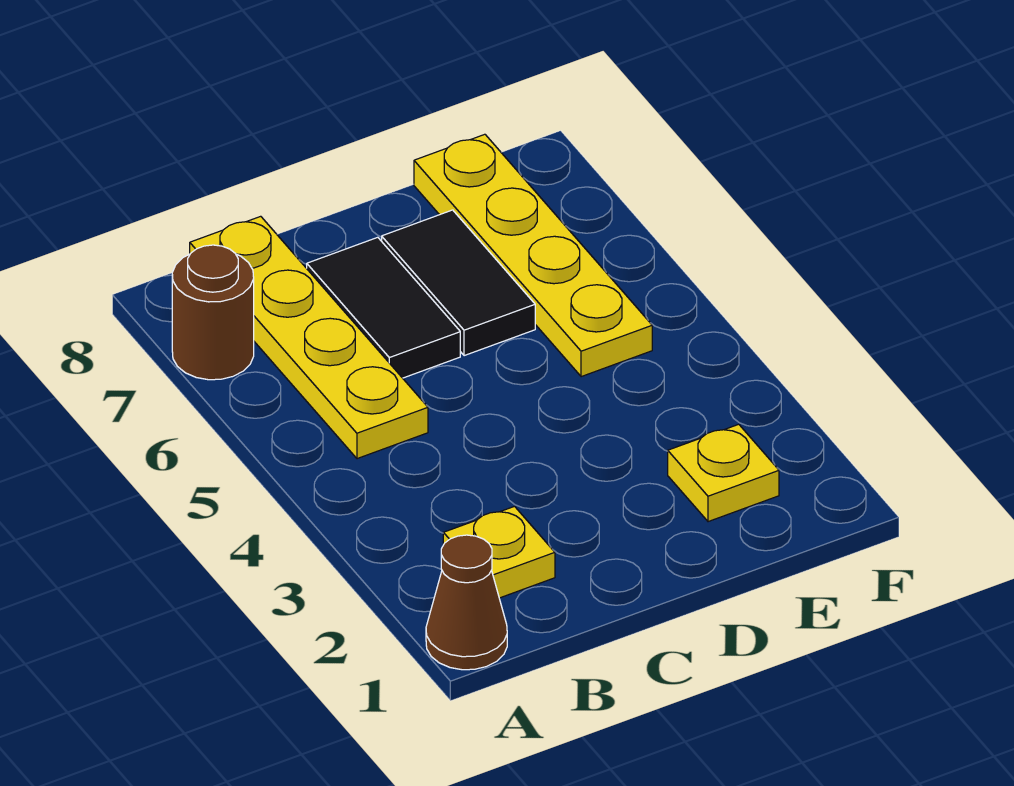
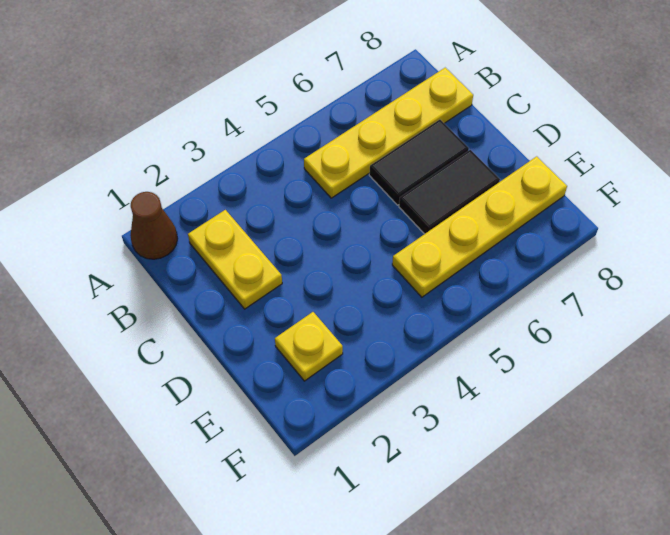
brown 1x1 round brick [172,245,254,380] -> none
yellow 1x1 plate [443,506,555,598] -> yellow 1x2 plate [188,210,282,309]

